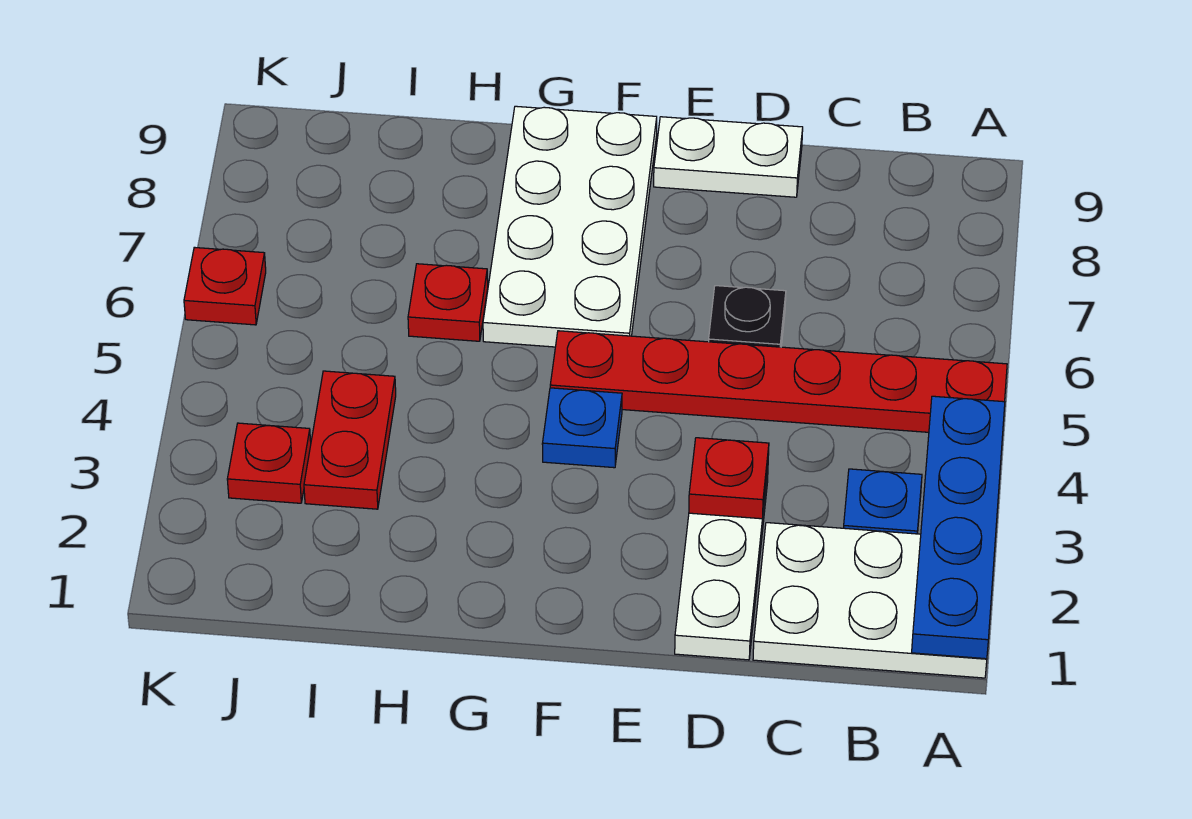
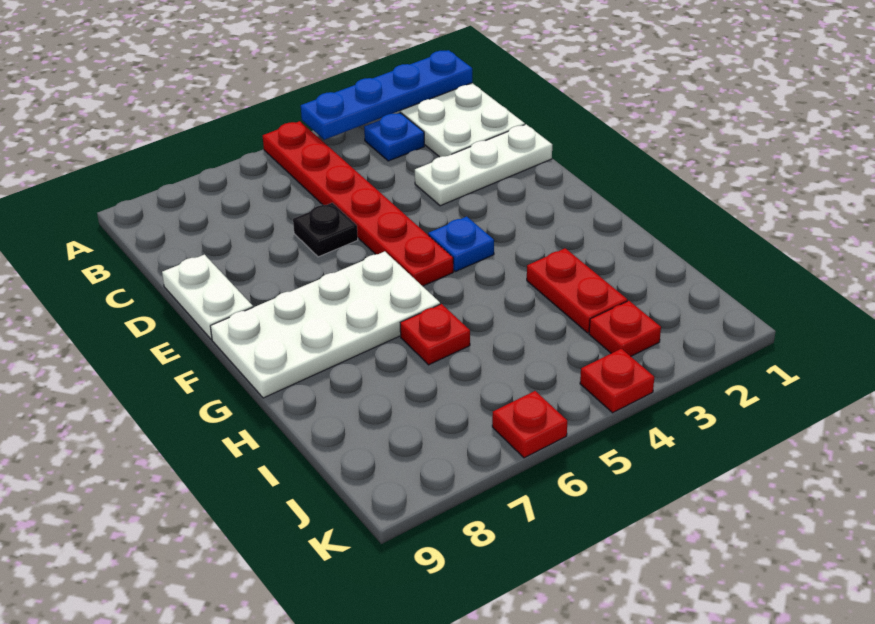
red 1x1 plate [689,438,769,519] -> red 1x1 plate moved to [580,349,654,413]
red 1x2 plate [304,371,396,509] -> red 1x2 plate turned to [527,248,627,333]

